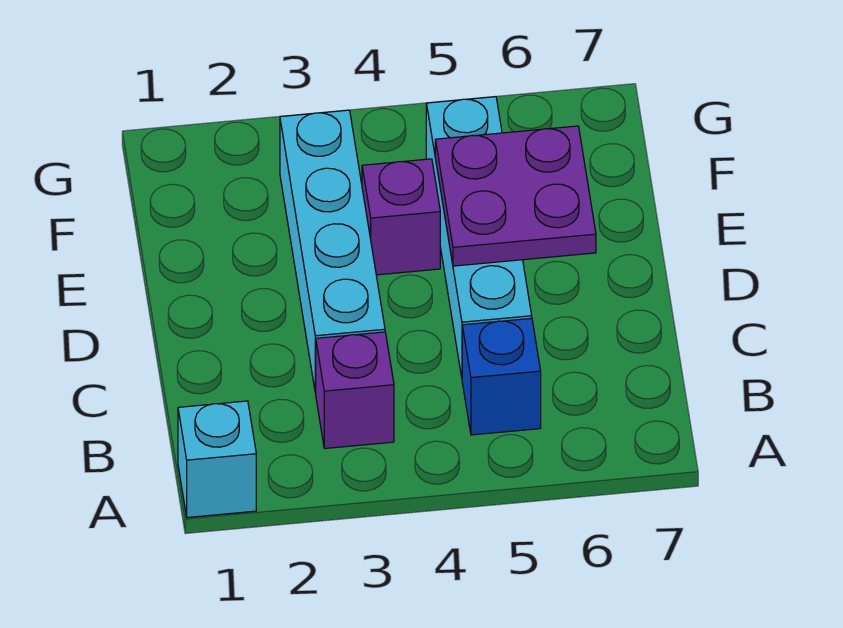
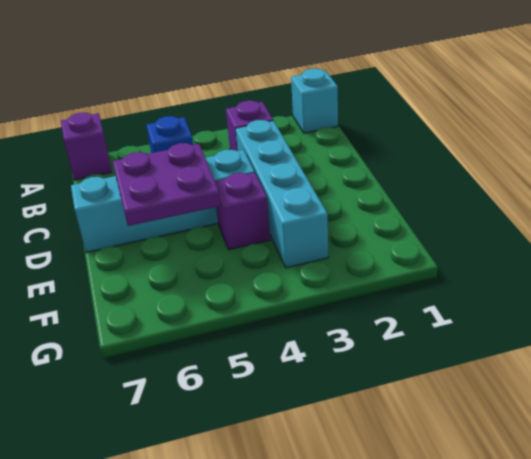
none -> purple 1x1 brick [61,112,112,180]
cyan 1x4 brick [426,97,532,377] -> cyan 1x4 brick turned to [71,149,255,252]

